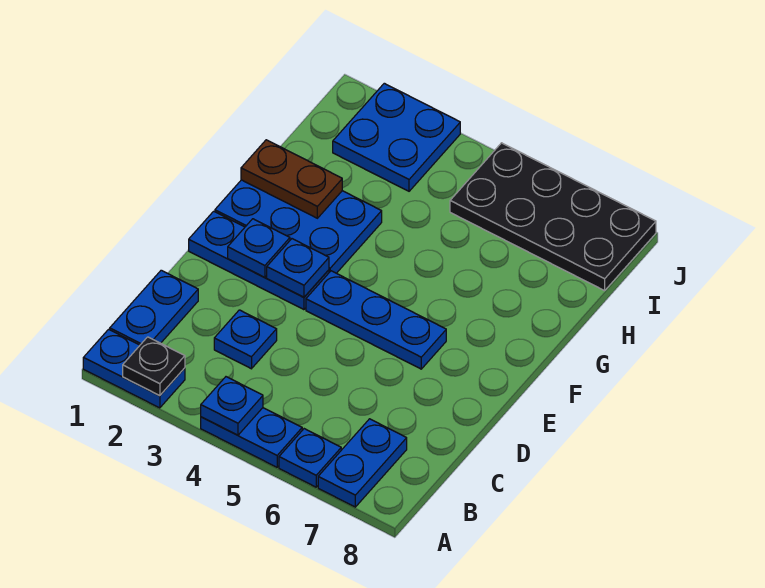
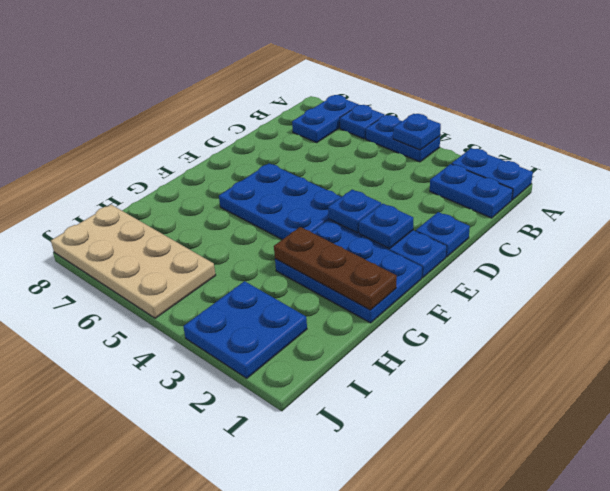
black 1x1 plate [123,337,185,396] -> none
blue 1x2 plate [110,270,198,345] -> blue 1x2 plate turned to [430,164,513,218]
blue 1x1 plate [214,310,277,369] -> blue 1x1 plate moved to [416,212,470,257]
blue 1x3 plate [306,271,446,369] -> blue 2x3 plate [219,163,341,240]
brown 1x2 plate [241,140,342,218] -> brown 1x3 plate [274,227,397,310]
black 2x4 plate [450,143,656,291] -> tan 2x4 plate [51,205,216,318]

